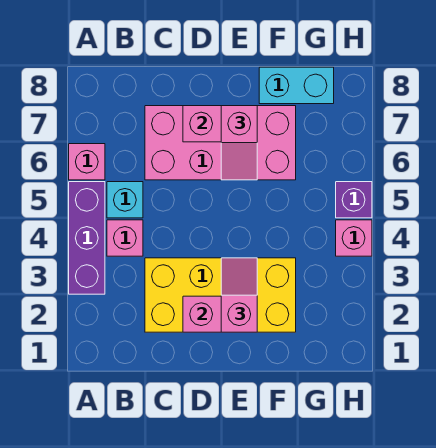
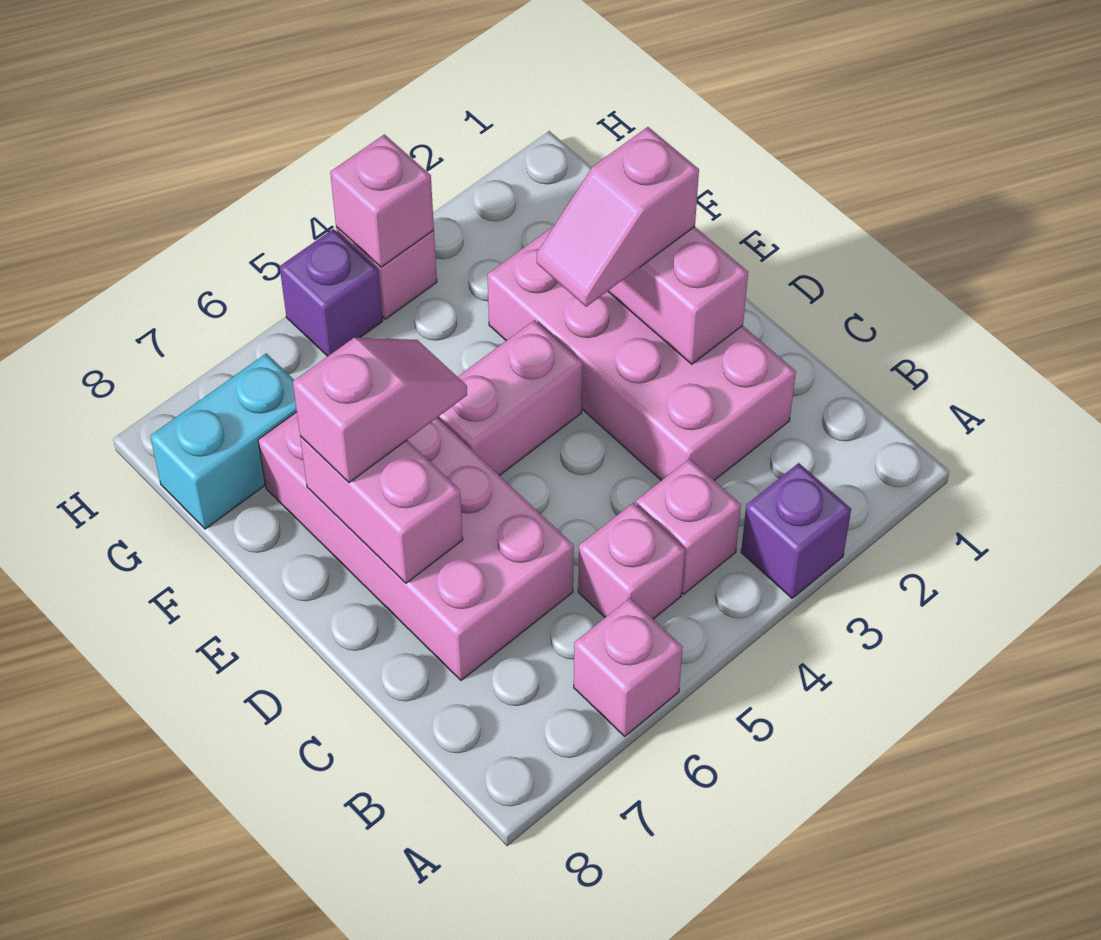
purple 1x3 brick [69,182,105,294] -> purple 1x1 brick [741,463,851,598]
cyan 1x1 brick [107,182,143,218] -> pink 1x1 brick [578,503,685,619]
yellow 2x4 brick [145,258,296,332] -> pink 2x4 brick [487,226,796,481]
none -> pink 1x2 brick [437,320,583,476]
cyan 1x2 brick [259,67,334,104] -> cyan 1x2 brick turned to [150,353,297,529]
none -> pink 1x1 brick [330,135,434,267]

